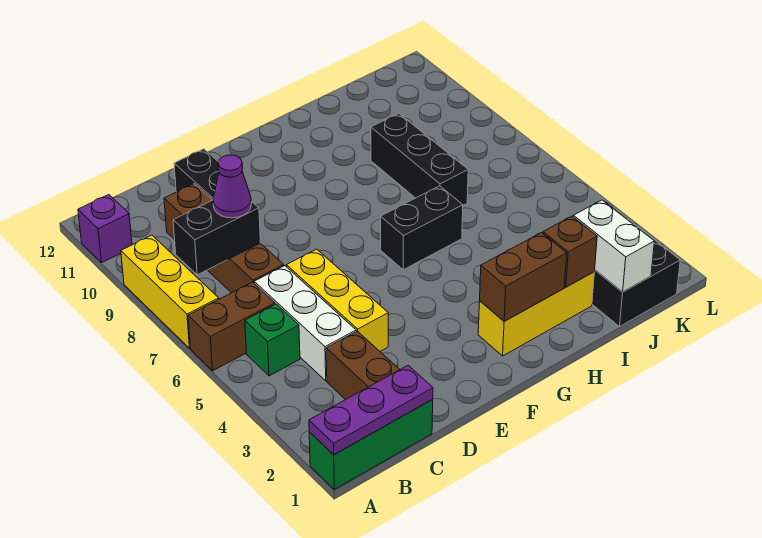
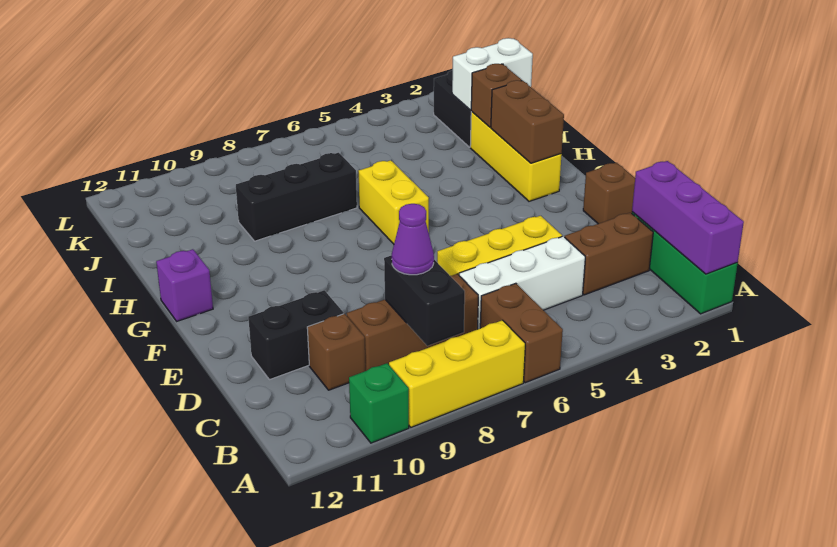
purple 1x3 plate [309,366,433,455] -> purple 1x3 brick [632,161,744,274]
purple 1x1 brick [78,195,132,262] -> purple 1x1 brick moved to [156,249,213,321]
green 1x1 brick [245,304,300,376] -> green 1x1 brick moved to [349,363,409,443]
none -> brown 1x1 brick [583,163,635,224]
black 1x2 brick [381,186,463,270] -> yellow 1x2 brick [358,160,429,244]

